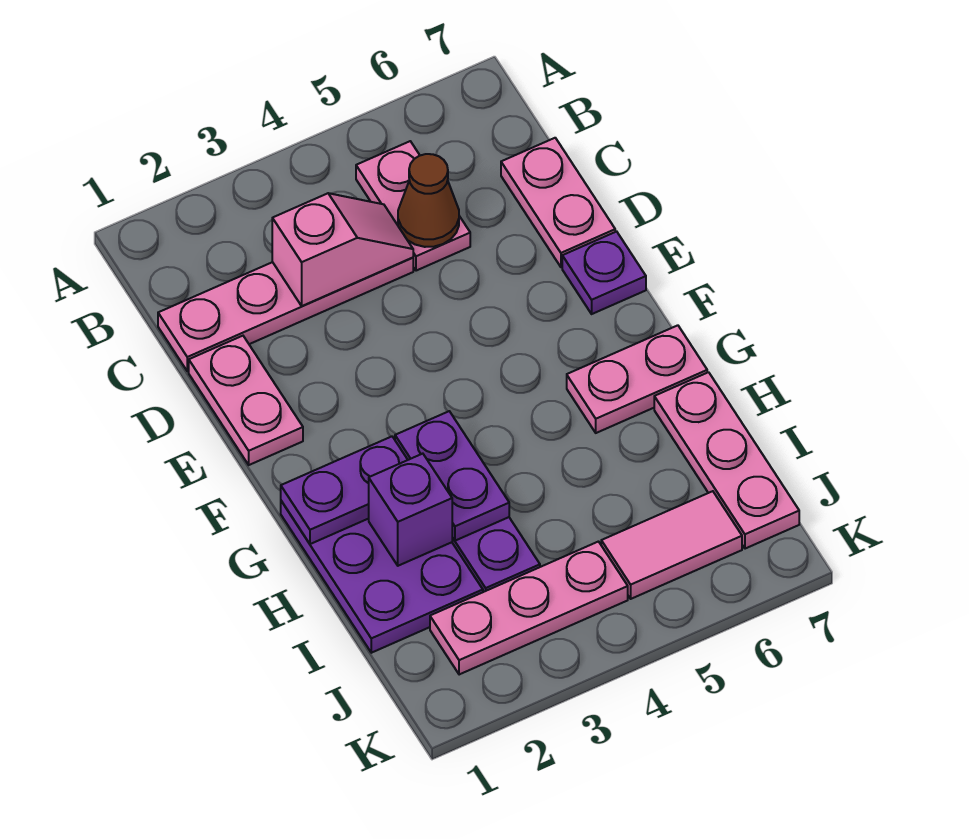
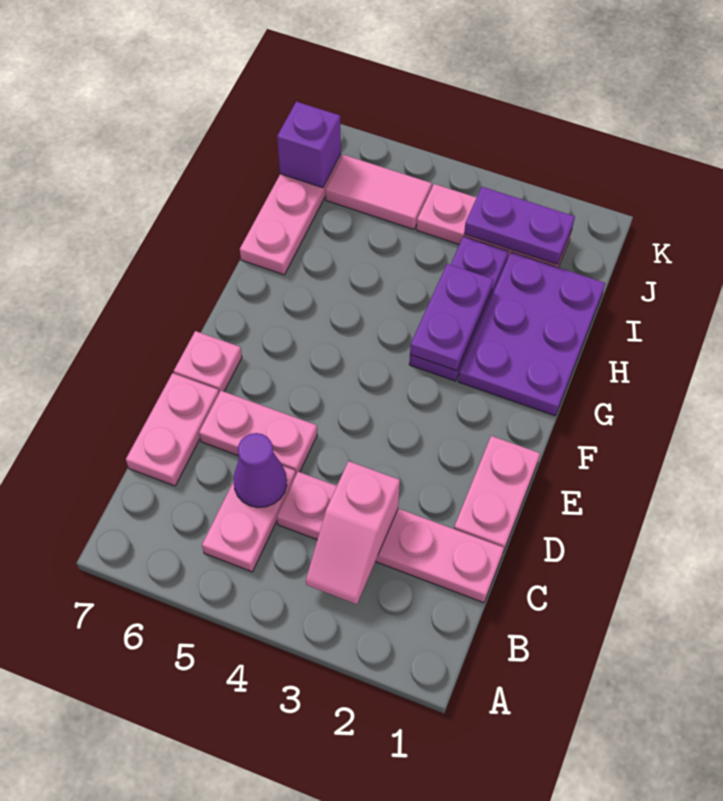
pink 1x2 slope [272,193,413,306] -> pink 1x2 slope turned to [306,461,400,604]
brown 1x1 cone [398,154,459,247] -> purple 1x1 cone [233,433,287,507]
purple 1x1 plate [562,231,646,314] -> pink 1x1 plate [174,331,242,393]
purple 1x2 plate [281,437,408,544] -> purple 1x2 plate moved to [464,187,575,265]
pink 1x2 plate [567,325,707,433] -> pink 1x2 plate moved to [199,391,317,474]
purple 1x1 brick [369,454,452,566] -> purple 1x1 brick moved to [277,102,341,188]

